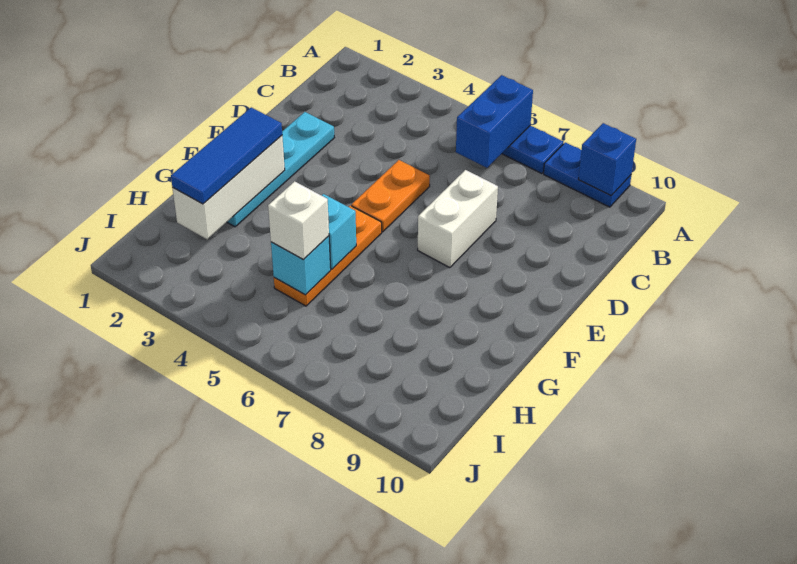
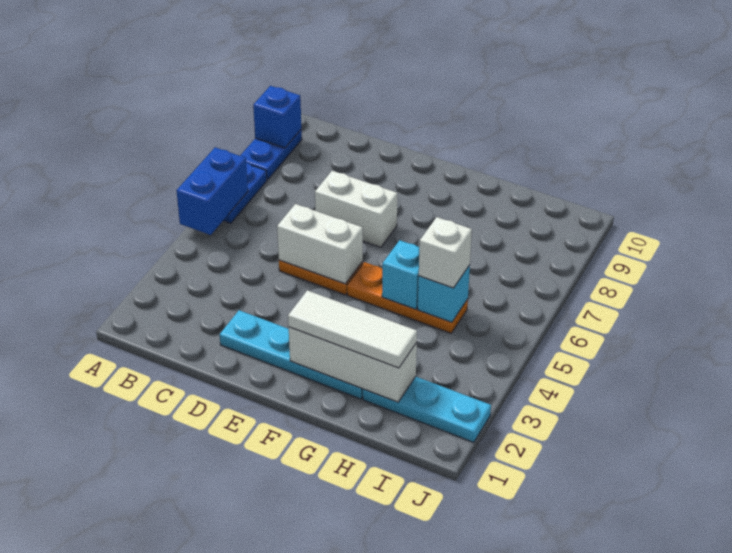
blue 1x2 brick [456,75,533,168] -> blue 1x2 brick turned to [176,147,248,235]
none -> white 1x2 brick [277,204,363,284]
blue 1x3 tile [171,107,282,204] -> white 1x3 tile [288,290,417,368]
none -> cyan 1x3 plate [363,377,491,442]

